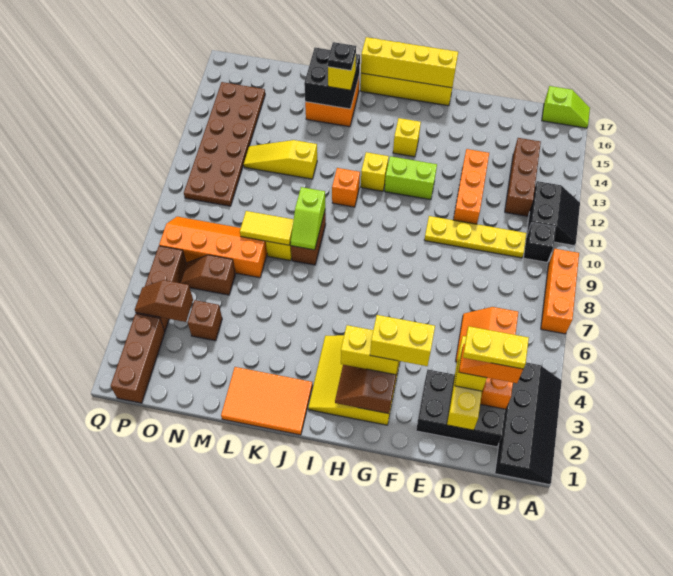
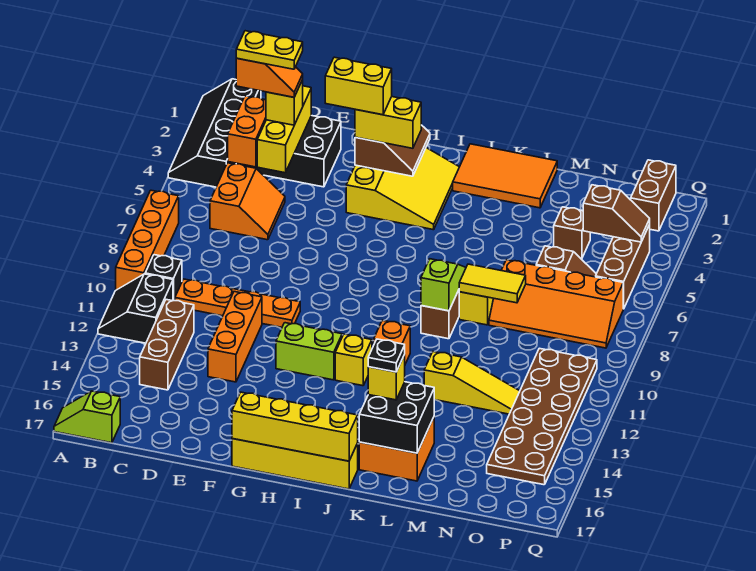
orange 1x3 brick [541,249,579,334] -> orange 1x4 brick [116,190,179,290]
yellow 1x4 plate [424,216,527,258] -> orange 1x4 plate [175,279,300,327]
yellow 1x1 brick [393,118,421,157] -> none
brown 1x3 brick [111,314,165,403] -> brown 1x2 brick [631,160,676,231]

